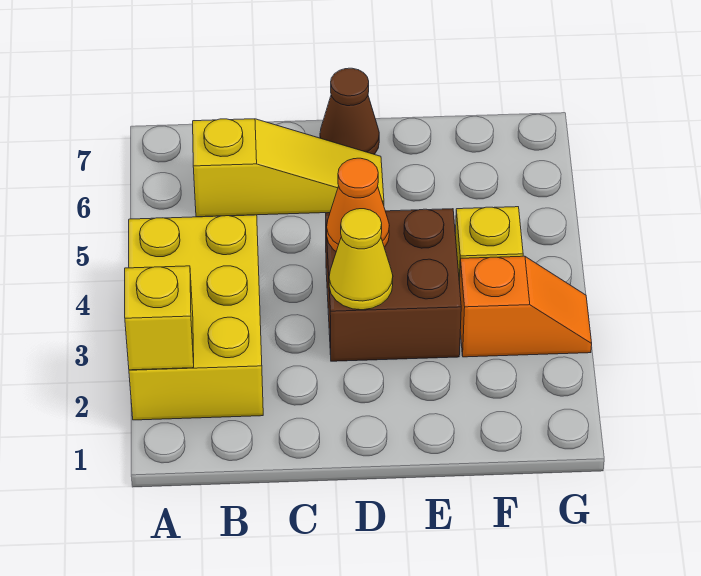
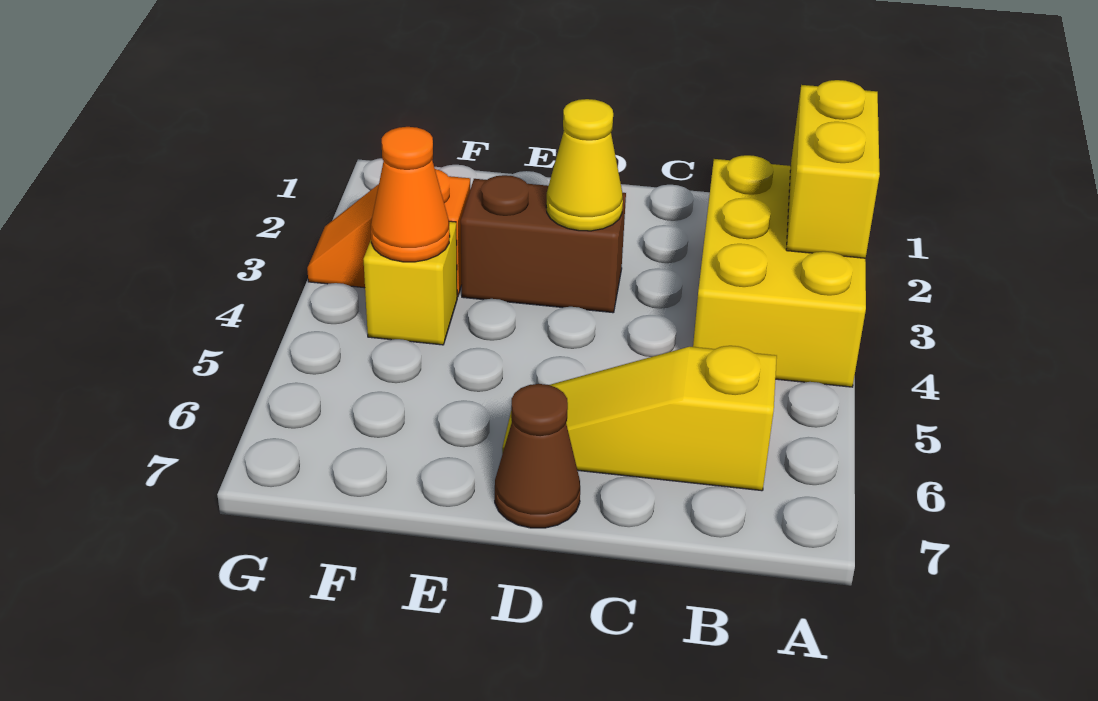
yellow 1x1 brick [125,266,194,370] -> yellow 1x2 brick [786,80,880,258]
brown 2x2 brick [326,209,461,361] -> brown 1x2 brick [461,175,626,313]
orange 1x1 cone [327,158,389,251] -> orange 1x1 cone moved to [371,127,450,262]

